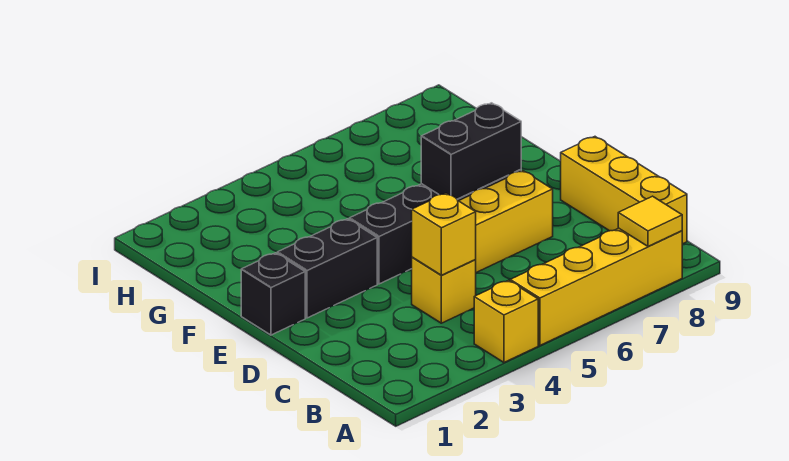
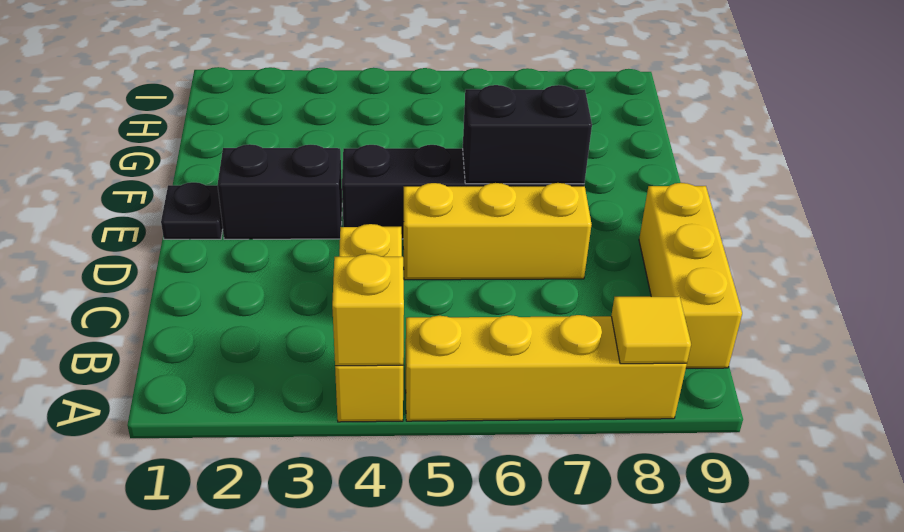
yellow 1x1 brick [412,193,476,275] -> yellow 1x1 brick moved to [332,254,404,366]
black 1x1 brick [241,253,305,335] -> black 1x1 plate [161,182,223,239]

